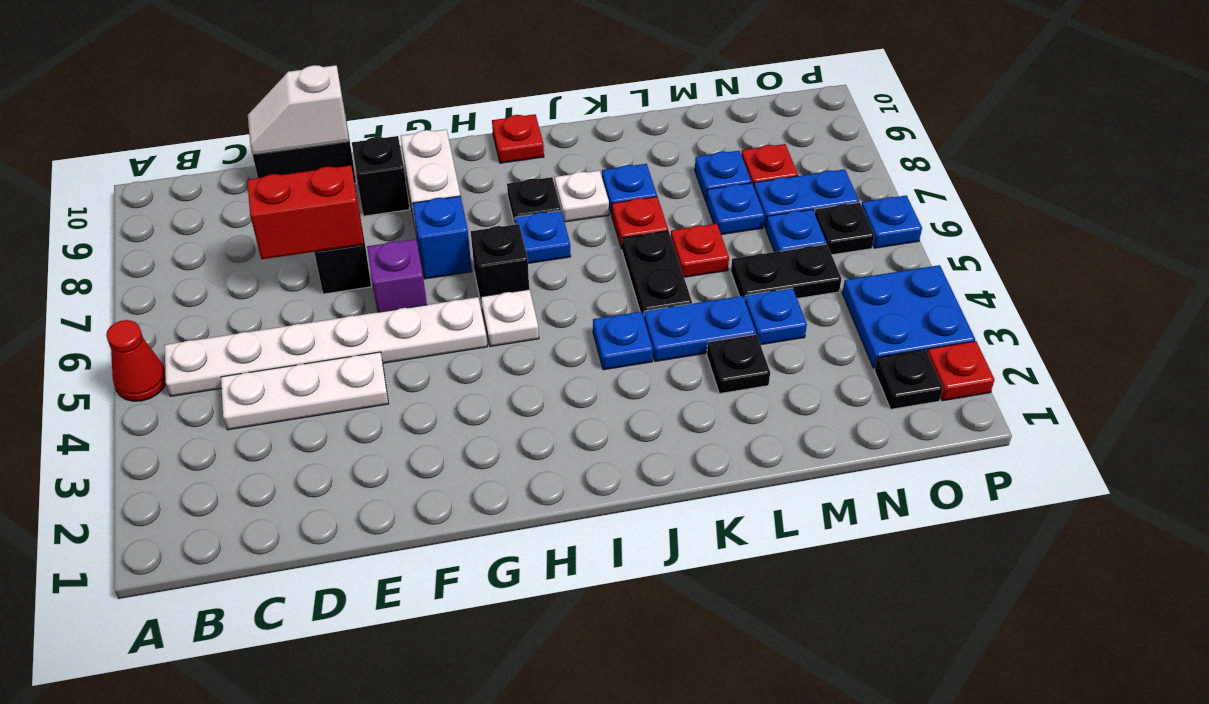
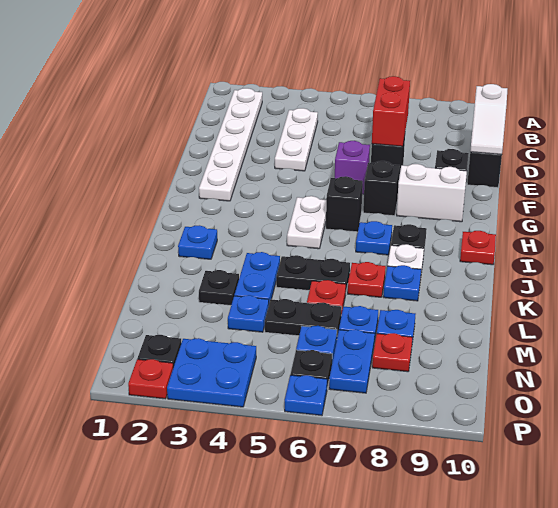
red 1x1 cone [106,320,166,401] -> none
white 1x6 plate [165,297,487,396] -> white 1x6 plate moved to [199,88,262,201]
white 1x2 slope [248,65,349,154] -> white 1x2 slope turned to [470,84,507,155]
blue 1x1 brick [413,196,472,279] -> black 1x1 brick [363,161,400,216]
white 1x1 plate [481,289,539,346] -> white 1x2 plate [287,196,326,249]
blue 1x1 plate [593,312,653,370] -> blue 1x1 plate moved to [178,225,217,259]
black 1x2 plate [731,244,841,300] -> black 1x2 plate turned to [265,299,342,337]

